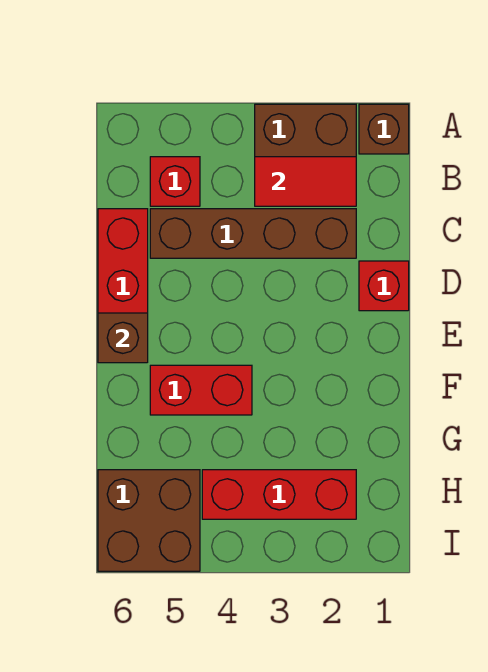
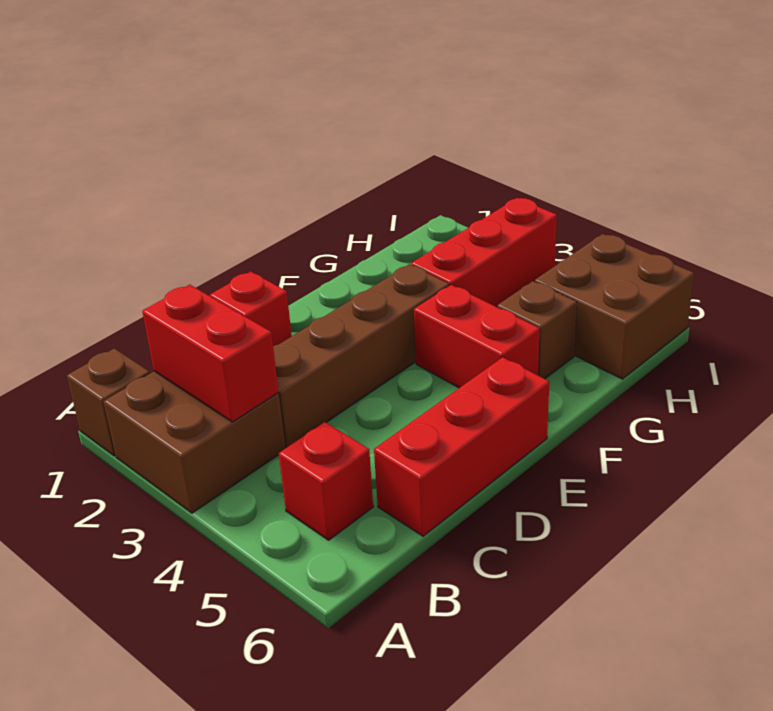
red 1x2 tile [255,157,356,206] -> red 1x2 brick [142,285,279,422]
brown 1x4 brick [150,209,356,258] -> brown 1x4 brick turned to [273,264,449,448]
brown 1x1 brick [98,313,148,363] -> brown 1x1 brick moved to [497,281,577,379]
red 1x3 brick [202,470,356,519] -> red 1x3 brick turned to [411,198,557,307]

